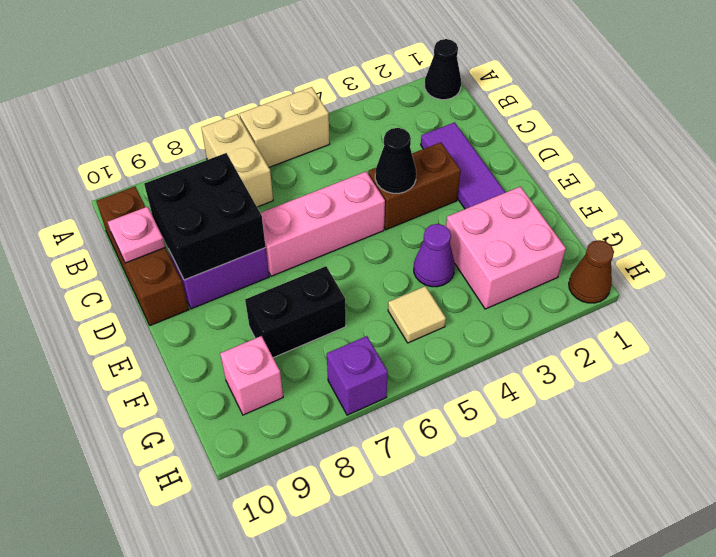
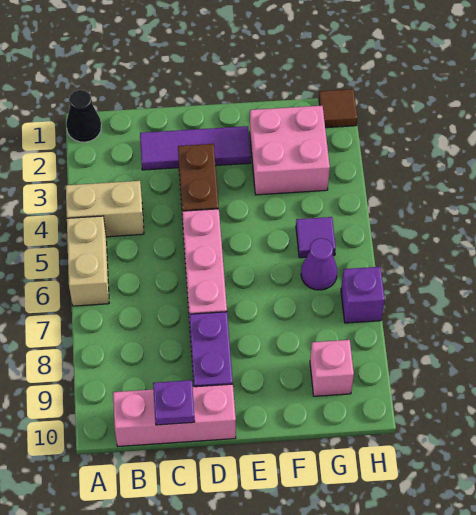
tan 1x2 brick [201,114,273,207] -> tan 1x2 brick moved to [66,181,144,237]
brown 1x3 brick [96,187,189,326] -> pink 1x3 brick [113,384,236,446]
black 2x2 brick [144,153,266,280] -> none
pink 1x1 plate [108,207,165,263] -> purple 1x1 plate [153,380,195,425]
black 1x1 cone [375,128,416,193] -> none
purple 1x1 cone [414,224,455,287] -> purple 1x1 cone moved to [301,238,337,290]
black 1x2 brick [245,266,346,358] -> none
tan 1x1 tile [388,286,446,343] -> purple 1x1 tile [296,217,336,258]
brown 1x1 cone [569,240,614,303] -> brown 1x1 tile [319,89,357,128]

